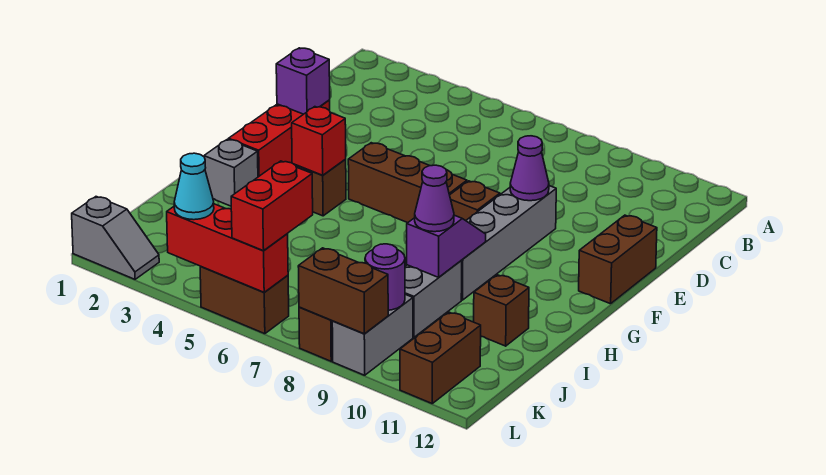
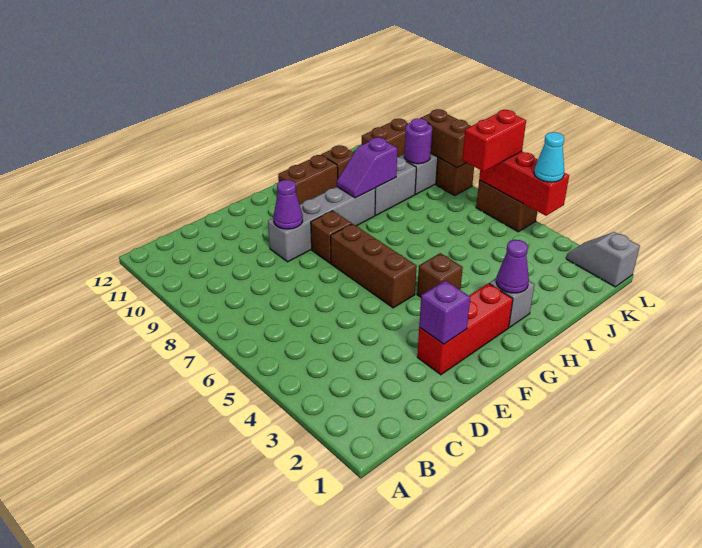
brown 1x2 brick [579,215,657,304] -> brown 1x2 brick moved to [278,155,338,205]
red 1x1 brick [292,107,346,175] -> none
purple 1x1 cone [415,165,454,232] -> purple 1x1 cone moved to [496,240,529,293]

